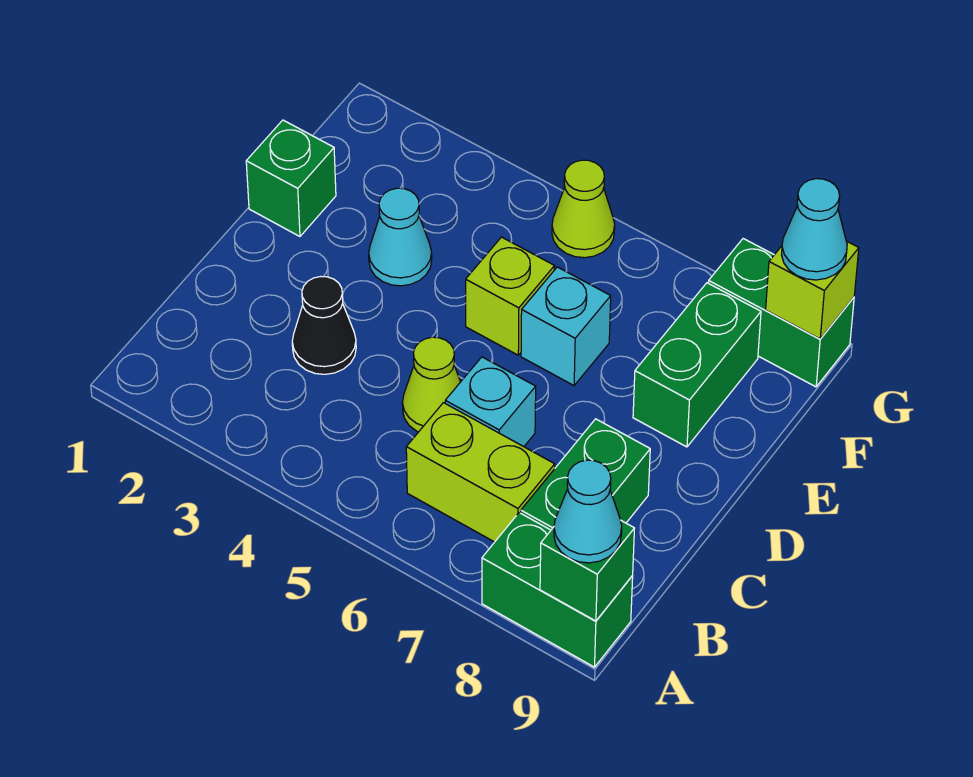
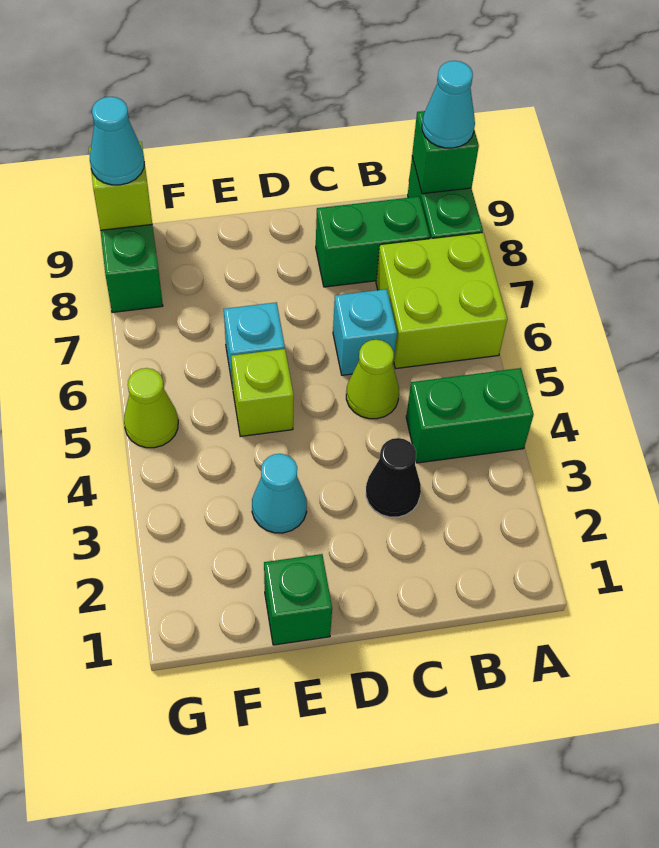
lime 1x2 brick [406,403,555,542] -> lime 2x2 brick [376,233,507,369]
green 1x2 brick [633,283,761,447] -> green 1x2 brick moved to [406,368,534,463]

